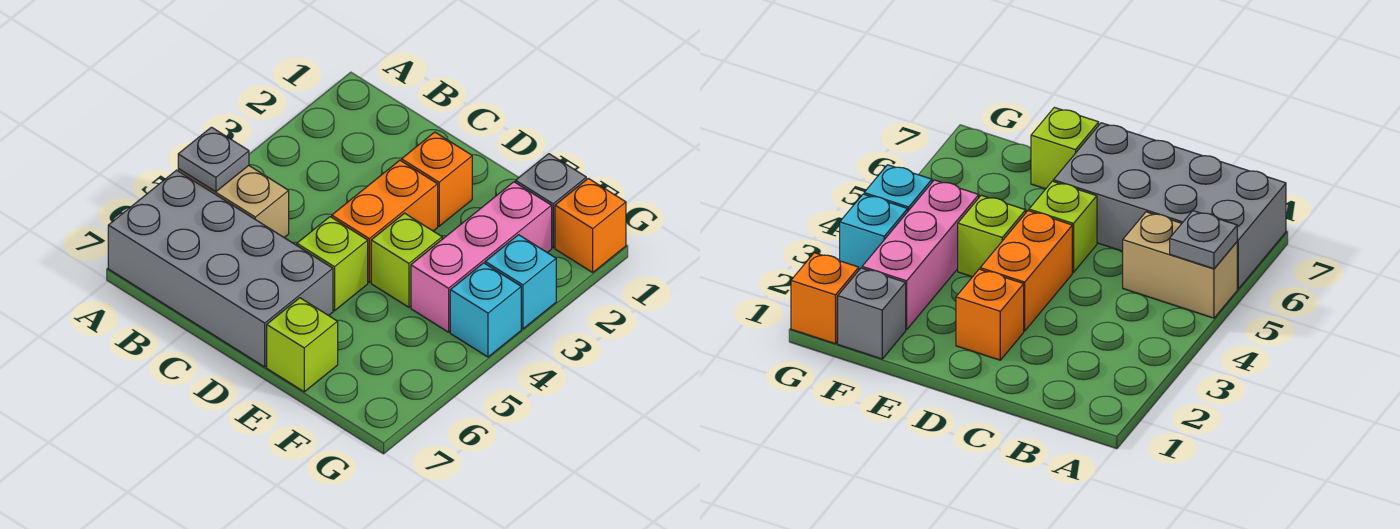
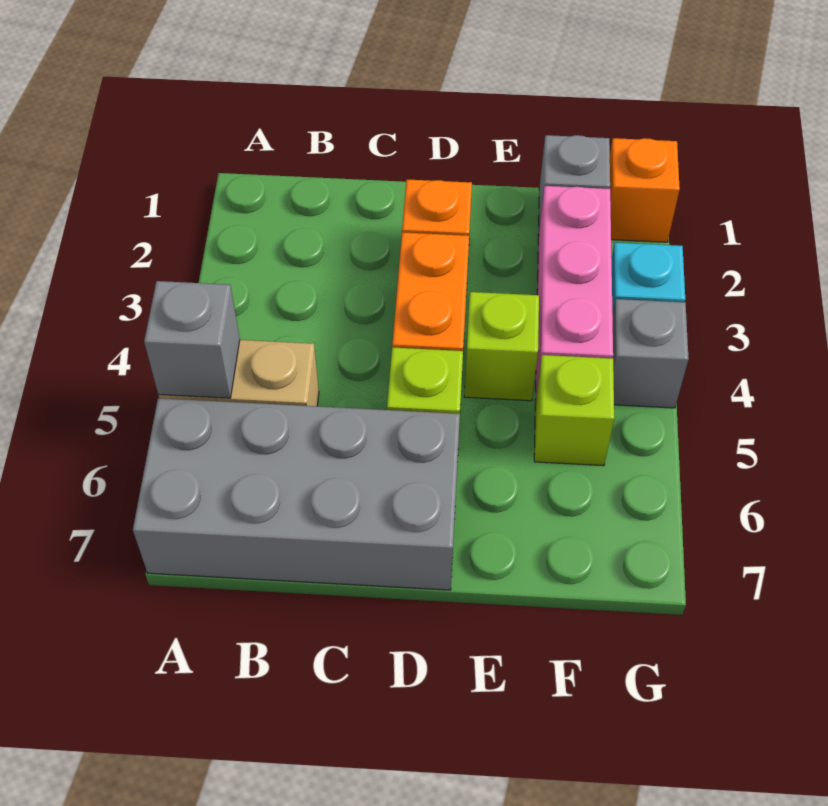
grey 1x1 plate [178,127,249,192] -> grey 1x1 brick [144,281,240,398]
lime 1x1 brick [267,298,338,392] -> lime 1x1 brick moved to [534,355,614,466]
cyan 1x1 brick [450,263,521,357] -> grey 1x1 brick [613,299,689,408]

